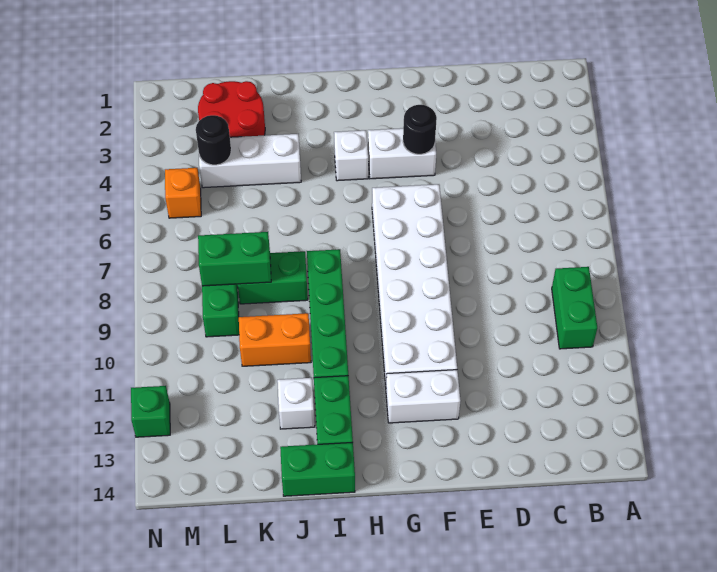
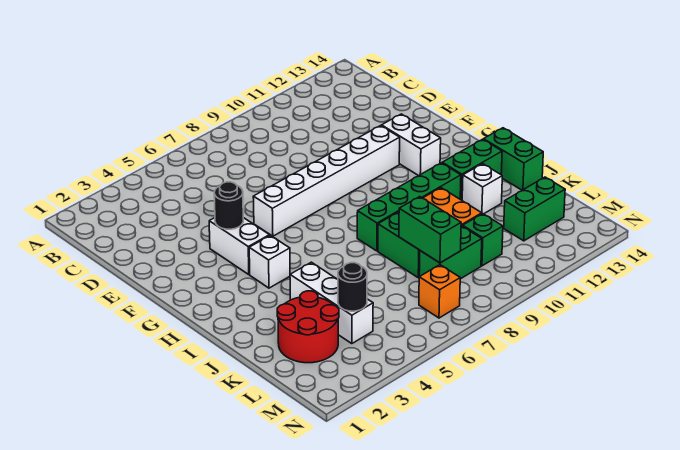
green 1x2 brick [552,267,597,349] -> green 1x2 brick moved to [504,177,565,241]
white 2x6 brick [372,184,457,385] -> white 1x6 brick [253,126,400,236]
orange 1x1 brick [165,168,201,218] -> orange 1x1 brick moved to [419,265,460,318]
green 1x1 brick [131,386,170,437] -> green 1x1 brick moved to [463,214,503,266]

